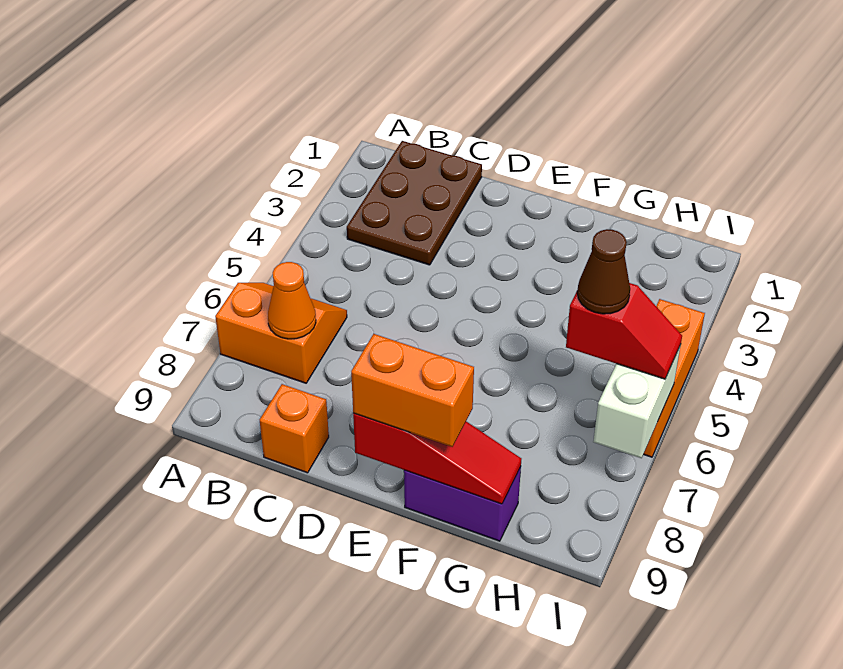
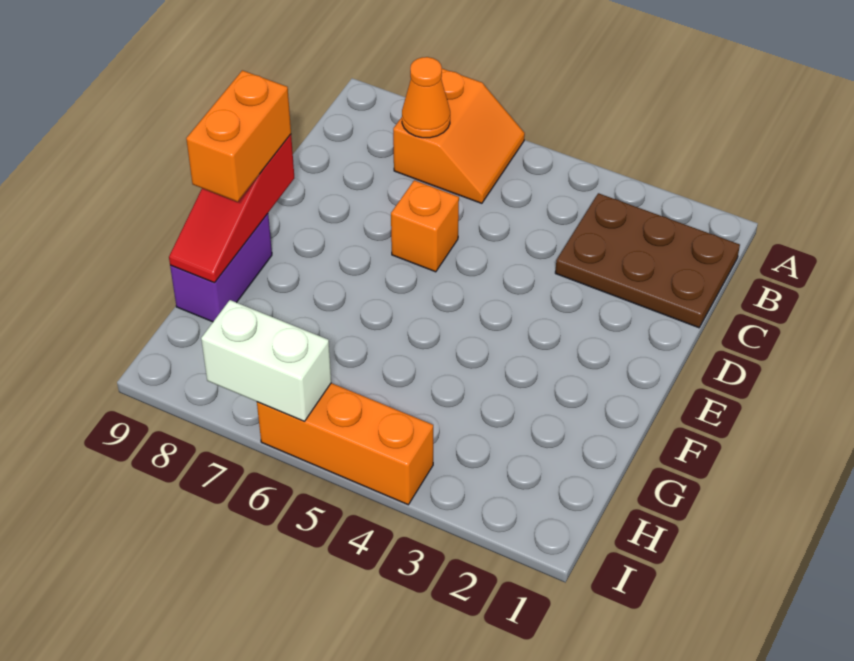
orange 1x1 brick [260,384,329,473] -> orange 1x1 brick moved to [391,180,459,272]
red 1x2 slope [566,283,682,379] -> none
brown 1x1 cone [577,229,630,314] -> none

